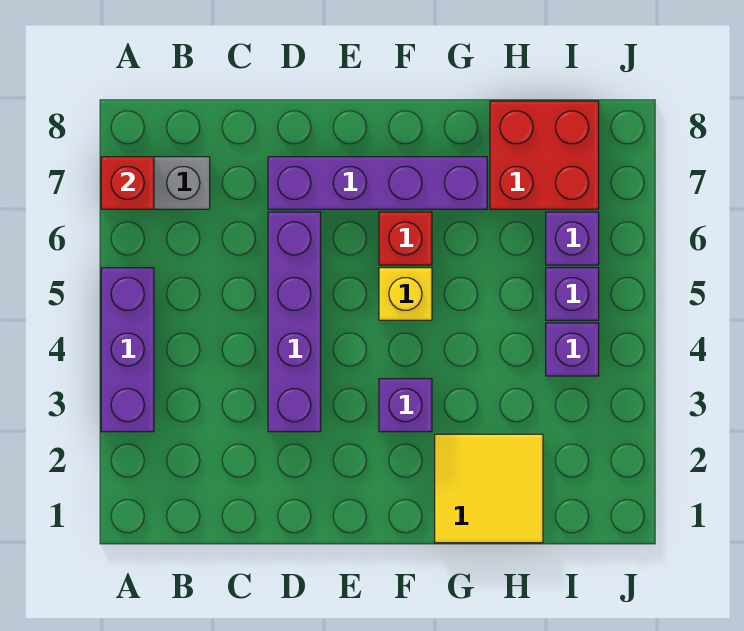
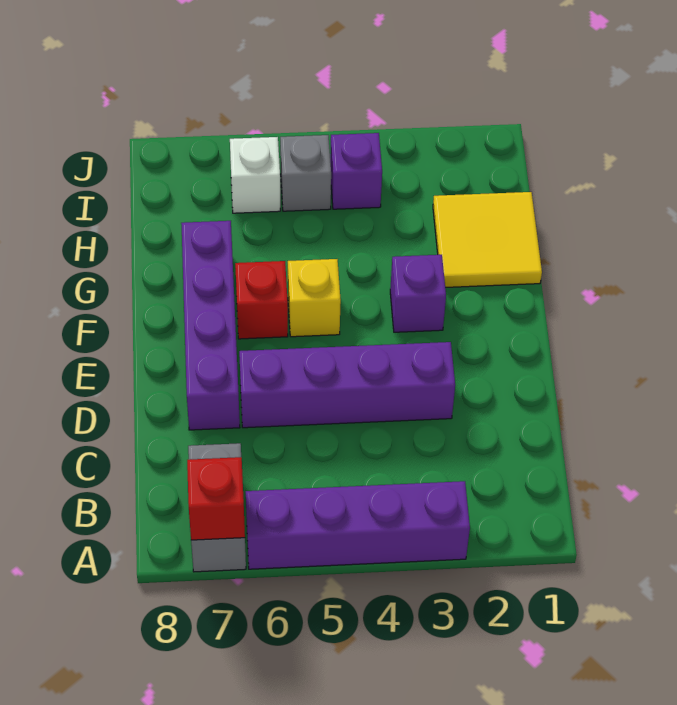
purple 1x3 brick [101,268,154,432] -> purple 1x4 brick [246,481,470,569]
red 2x2 brick [490,101,599,209] -> none
purple 1x1 brick [546,268,599,320] -> grey 1x1 brick [280,135,331,211]
purple 1x1 brick [546,212,599,265] -> white 1x1 brick [230,137,280,213]

